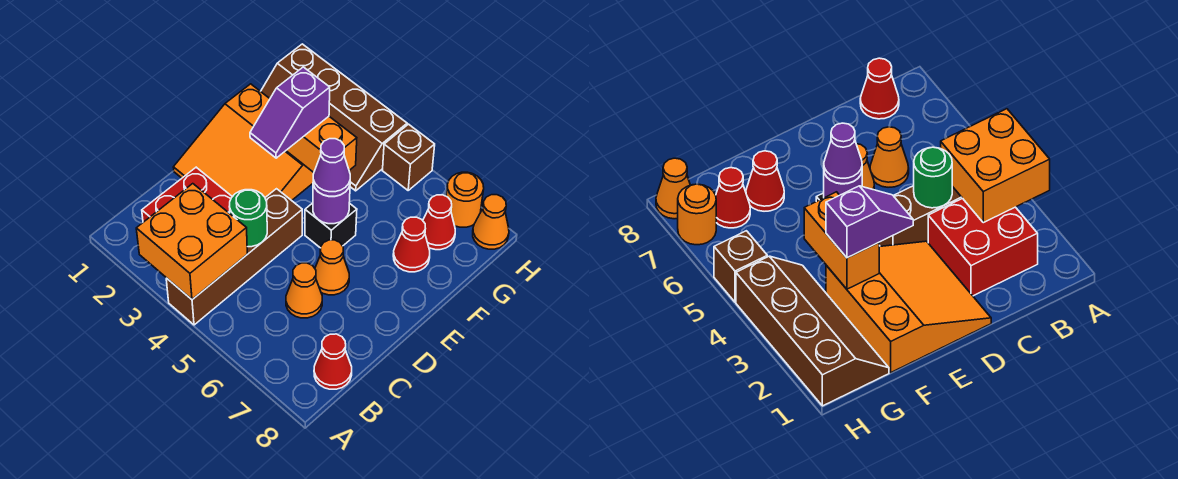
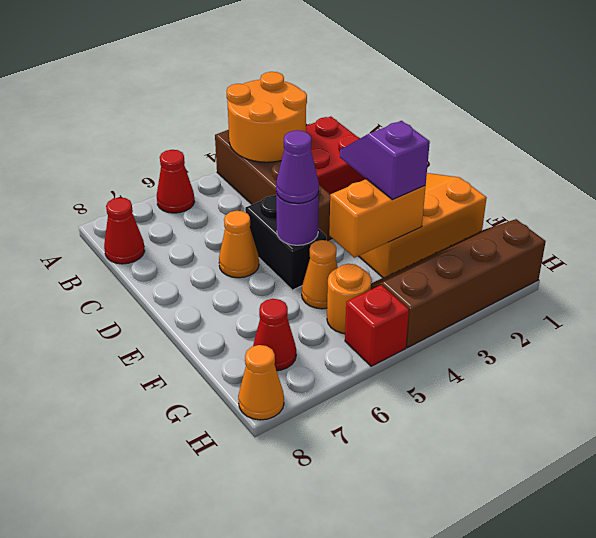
orange 2x2 brick [136,184,247,299] -> orange 2x2 round brick [227,72,307,162]
green 1x1 round brick [229,190,267,247] -> none
orange 1x1 cone [286,263,322,318] -> orange 1x1 cone moved to [302,240,338,309]
black 1x1 brick [305,203,357,248] -> black 1x2 brick [245,195,326,290]
red 1x1 cone [393,217,430,272] -> red 1x1 cone moved to [157,150,194,213]
brown 1x1 brick [383,124,435,190] -> red 1x1 brick [345,285,409,366]
orange 1x1 round brick [446,172,484,227] -> orange 1x1 round brick moved to [327,264,371,334]

